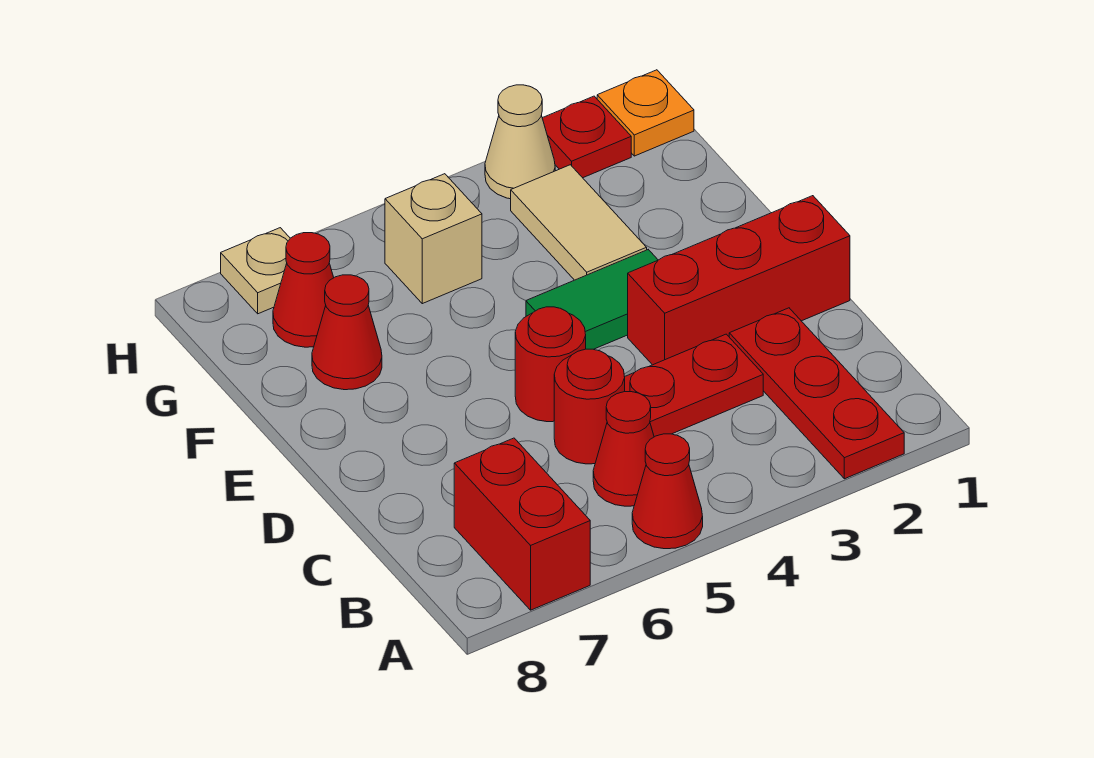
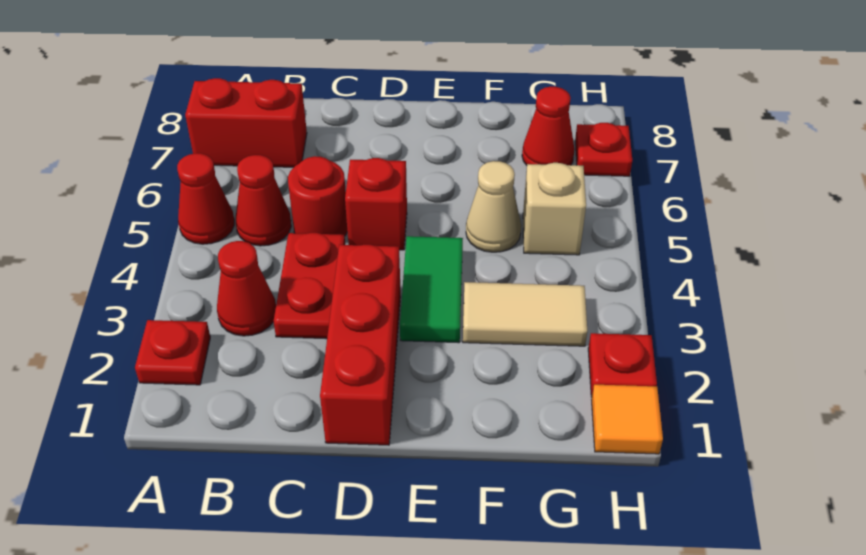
red 1x3 plate [729,308,904,479] -> red 1x1 plate [135,320,210,385]
red 1x1 round brick [515,307,586,422] -> red 1x1 brick [345,158,407,250]
red 1x1 cone [312,275,382,390] -> red 1x1 cone moved to [217,241,276,336]
orange 1x1 plate [597,70,694,156] -> orange 1x1 tile [592,385,663,454]
tan 1x1 cone [485,85,555,199] -> tan 1x1 cone moved to [466,161,521,252]
tan 1x1 plate [221,228,290,314] -> red 1x1 plate [575,123,632,176]

